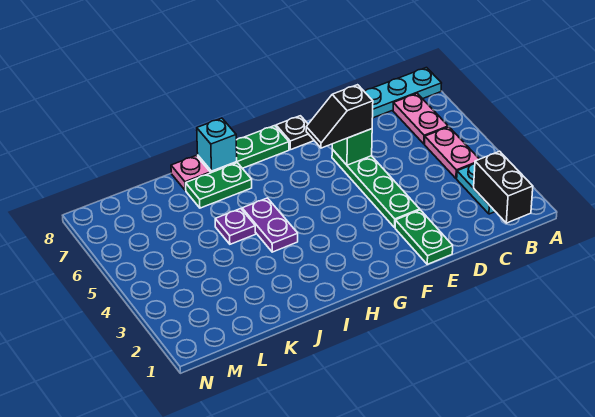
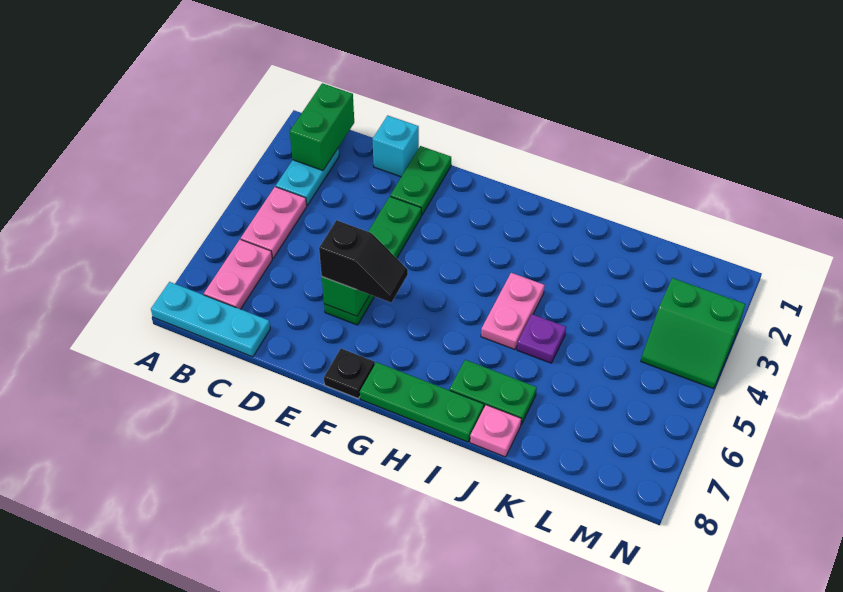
black 1x2 brick [474,151,533,223] -> green 1x2 brick [290,83,354,171]
purple 1x2 plate [242,198,298,252] -> pink 1x2 plate [481,273,545,350]
cyan 1x1 brick [197,118,237,171] -> cyan 1x1 brick moved to [372,115,419,177]
none -> green 2x2 slope [641,278,745,389]

